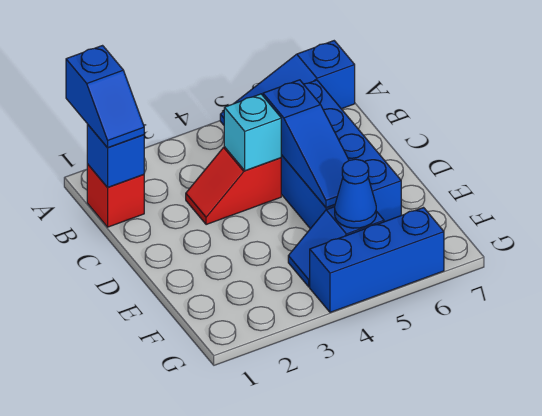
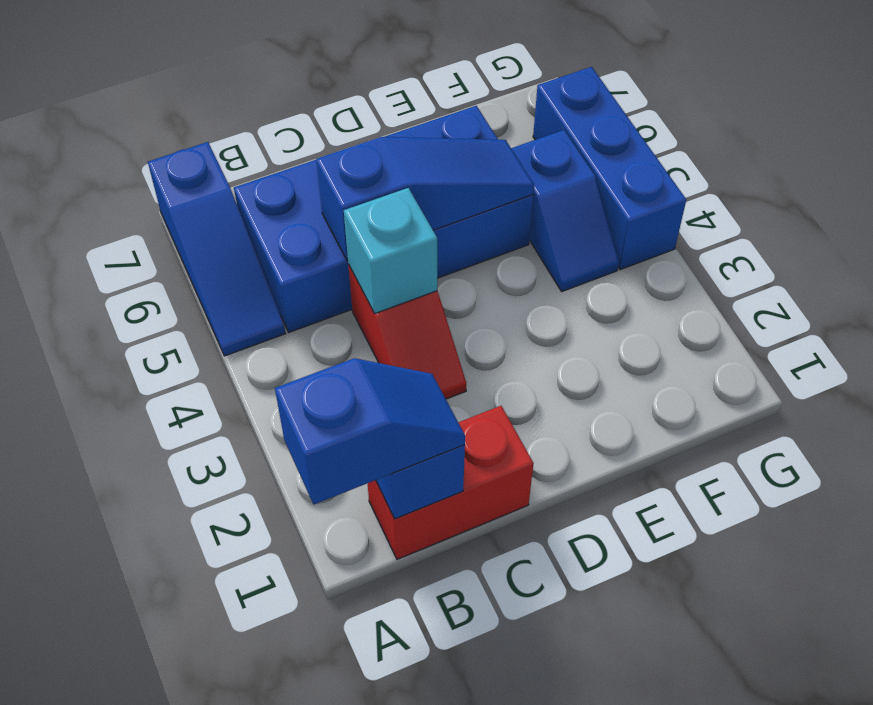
red 1x1 brick [87,164,144,227] -> red 1x2 brick [367,406,534,559]
blue 1x1 cone [335,159,376,228] -> none

